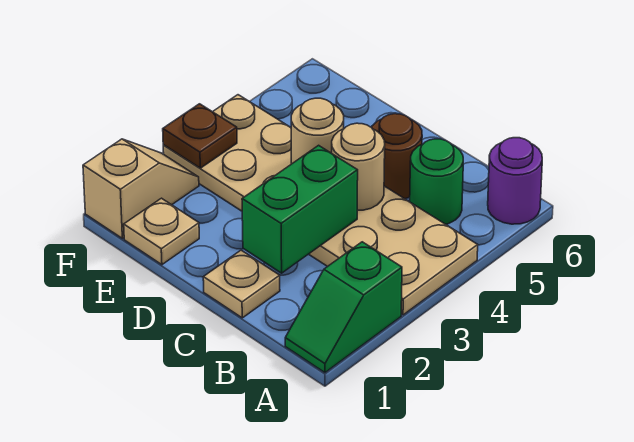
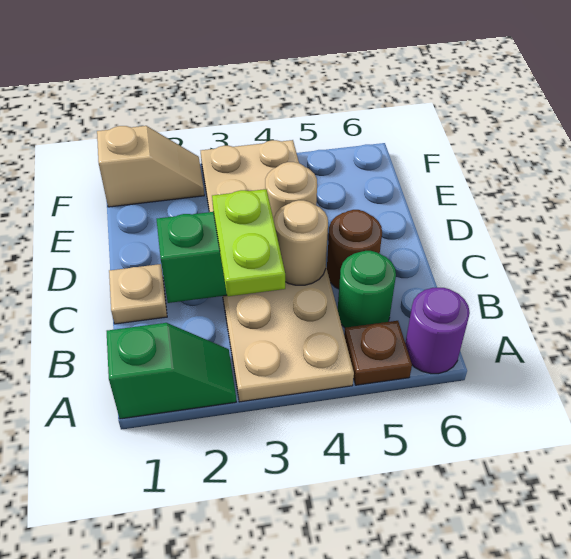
green 1x2 slope [285,242,402,373] -> green 1x2 slope turned to [107,323,236,419]
none -> lime 1x2 plate [212,189,285,296]
tan 1x1 plate [124,198,199,265] -> none
brown 1x1 plate [163,104,237,168] -> brown 1x1 plate moved to [344,321,412,385]

